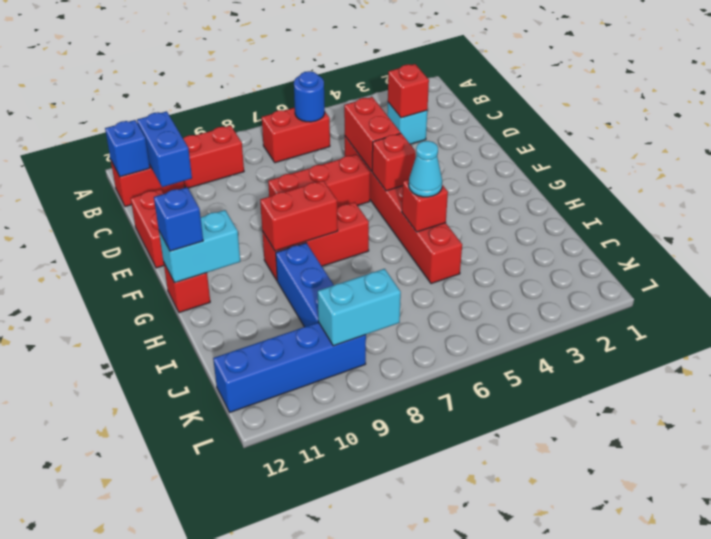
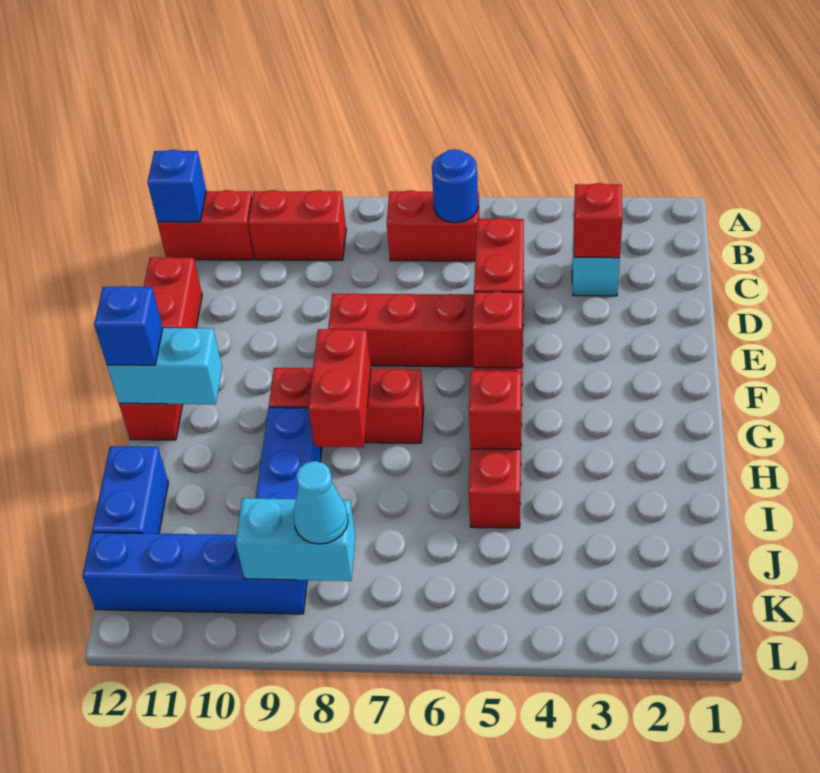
blue 1x2 brick [137,111,192,187] -> blue 1x2 brick moved to [92,446,168,534]
red 1x2 brick [260,181,338,251] -> red 1x2 brick turned to [308,329,371,447]
cyan 1x1 cone [409,141,442,197] -> cyan 1x1 cone moved to [293,461,348,544]

